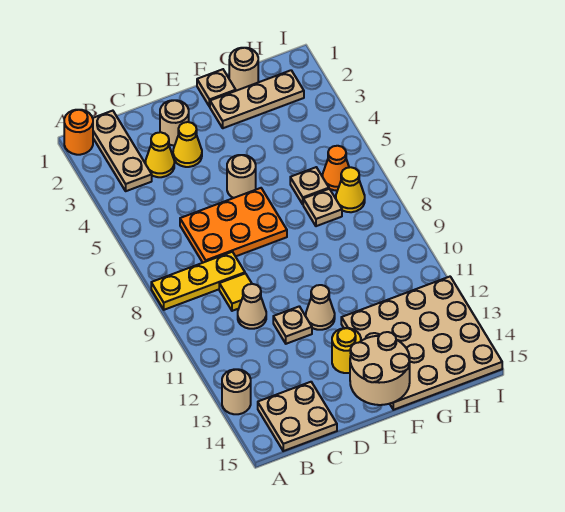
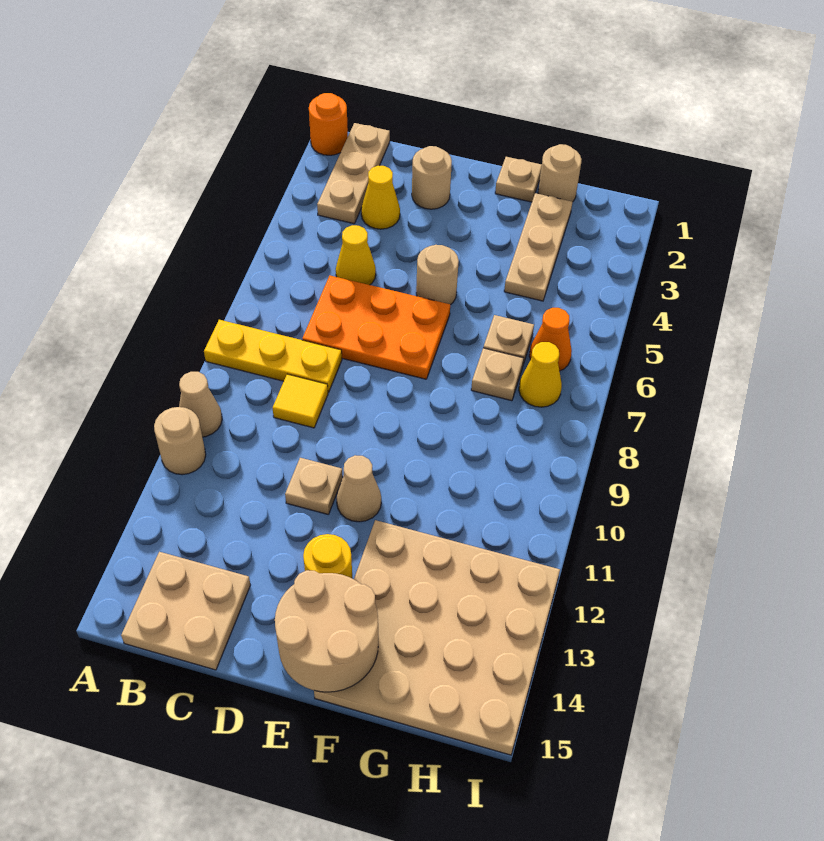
tan 1x1 round brick [222,369,251,414] -> tan 1x1 round brick moved to [154,407,206,475]
tan 1x1 cone [238,284,266,329] -> tan 1x1 cone moved to [179,372,222,437]
yellow 1x1 cone [173,122,202,167] -> yellow 1x1 cone moved to [336,225,376,285]
tan 1x3 plate [210,70,304,128] -> tan 1x3 plate turned to [504,193,572,301]

